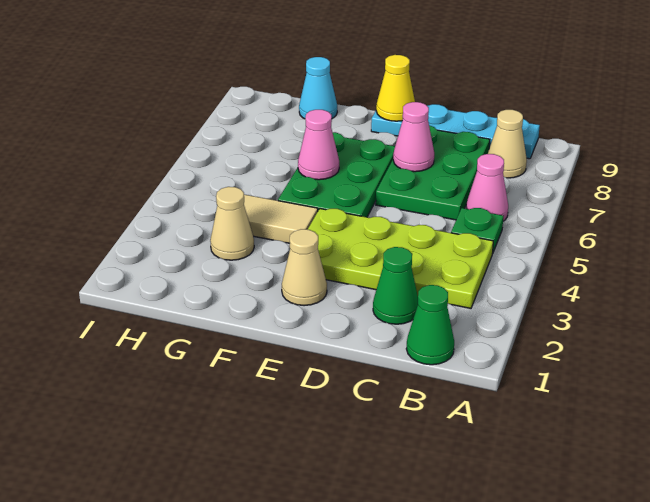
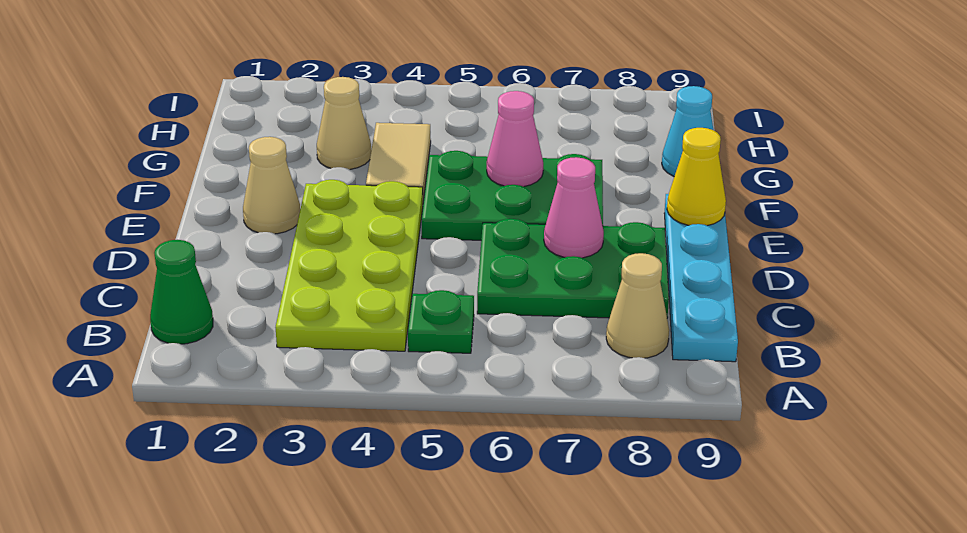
pink 1x1 cone [466,154,508,221] -> none
green 1x1 cone [373,247,418,324] -> none

